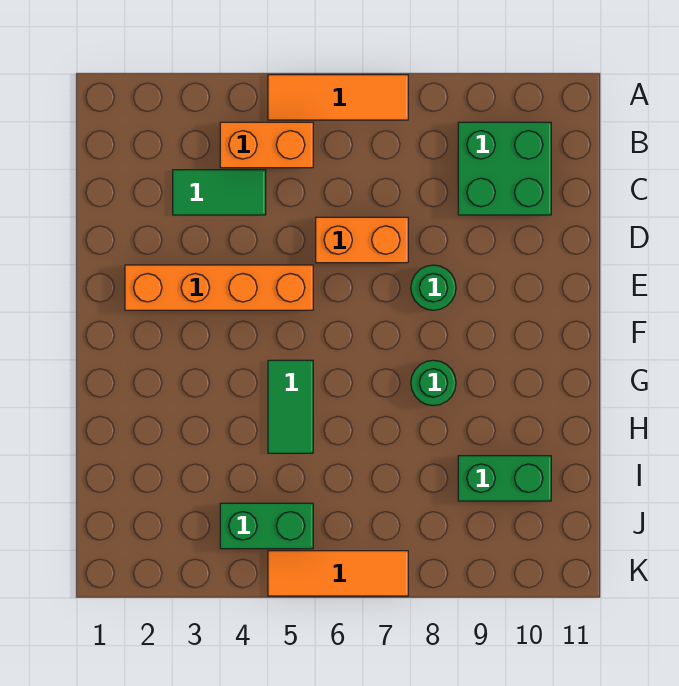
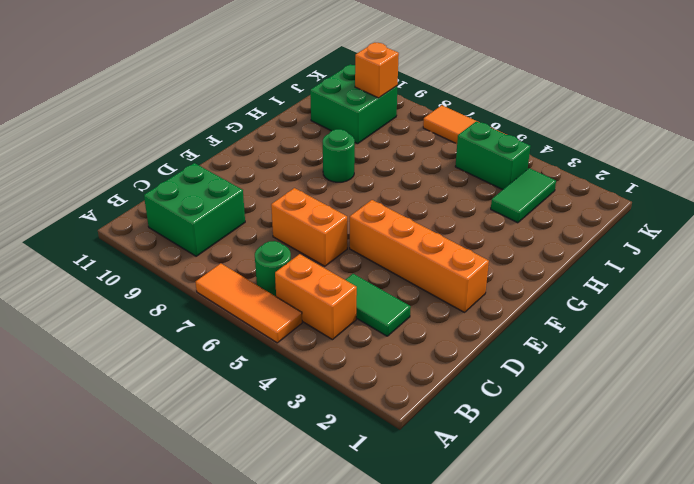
green 1x1 round brick [411,265,456,310] -> green 1x1 round brick moved to [255,241,291,296]
green 1x2 tile [268,360,313,453] -> green 1x2 tile moved to [491,168,556,223]
green 1x2 brick [458,456,551,501] -> green 2x2 brick [310,64,397,144]
none -> orange 1x1 brick [355,43,399,98]

